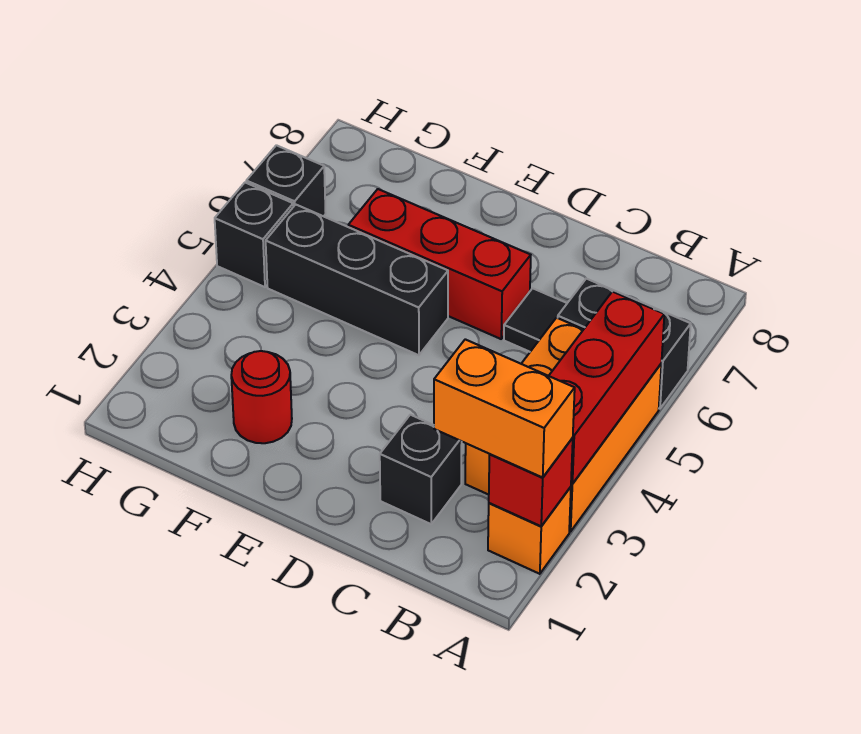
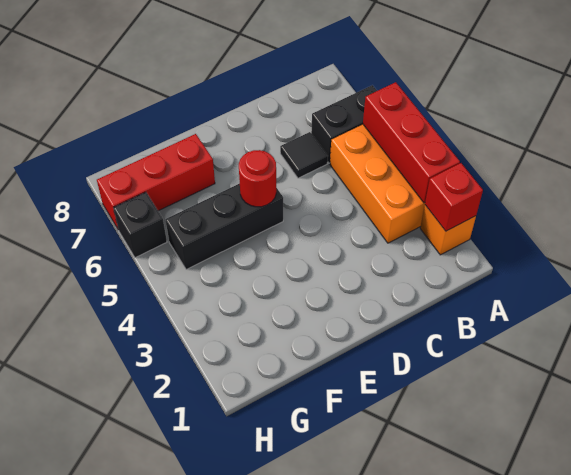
orange 1x2 brick [434,339,575,477] -> none
black 1x1 brick [380,415,462,524] -> none
red 1x3 brick [348,189,531,339] -> red 1x3 brick moved to [97,134,215,230]
red 1x1 round brick [231,351,292,443] -> red 1x1 round brick moved to [239,150,276,207]
black 1x1 brick [215,183,293,287] -> none

